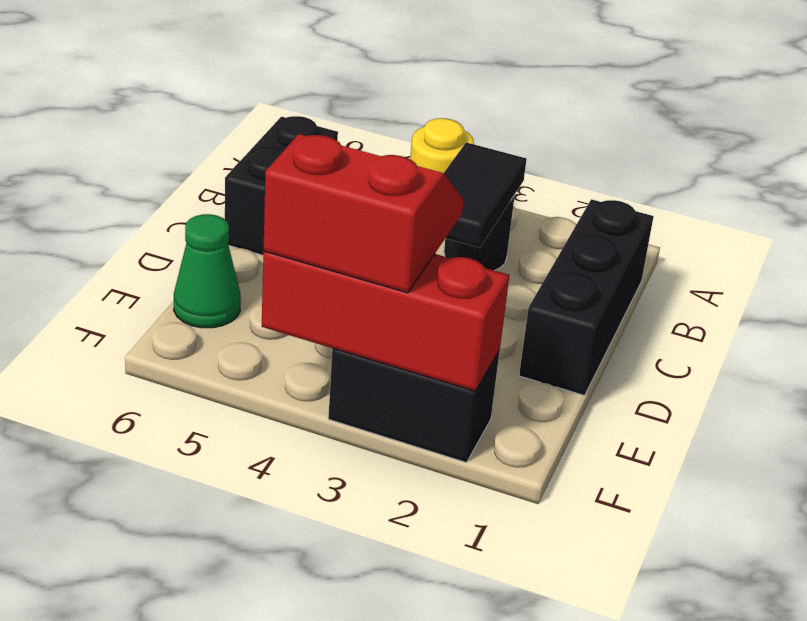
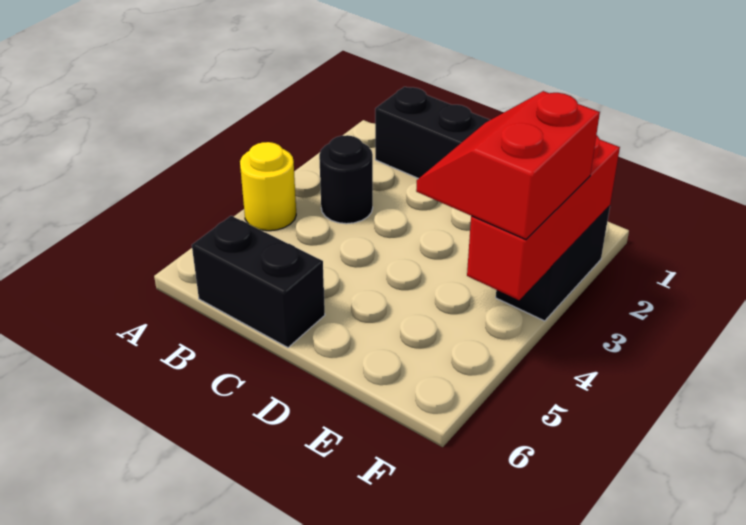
black 1x2 tile [444,142,527,248] -> none
green 1x1 cone [174,214,241,328] -> none

